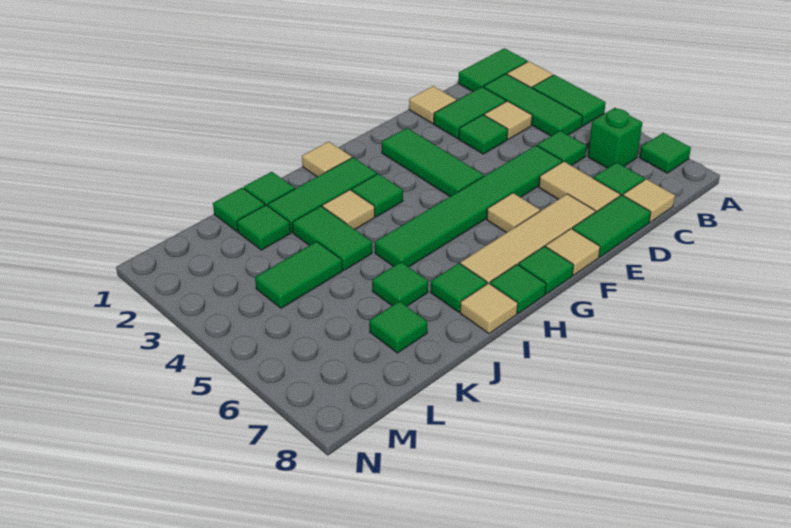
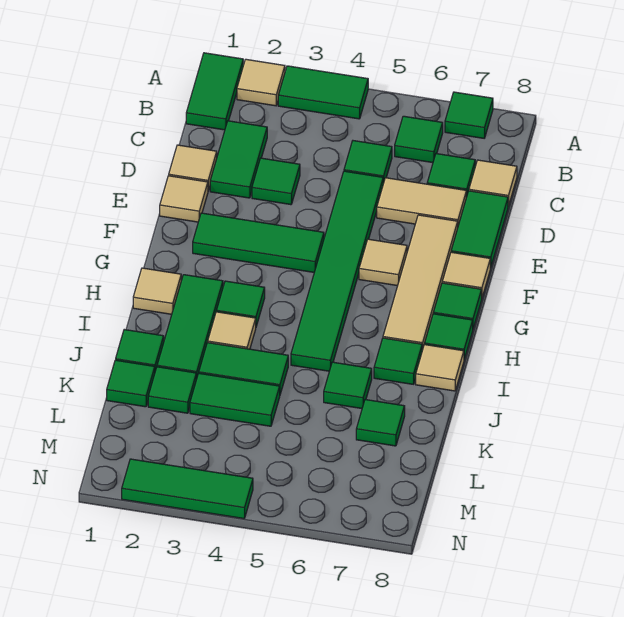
green 1x3 tile [483,74,583,136] -> green 1x3 tile moved to [122,459,253,519]
green 1x1 brick [588,108,642,168] -> green 1x1 tile [395,116,443,163]
tan 1x1 tile [484,101,532,139] -> tan 1x1 tile moved to [160,176,208,222]
green 1x2 tile [255,242,342,308] -> green 1x2 tile turned to [190,373,280,426]

